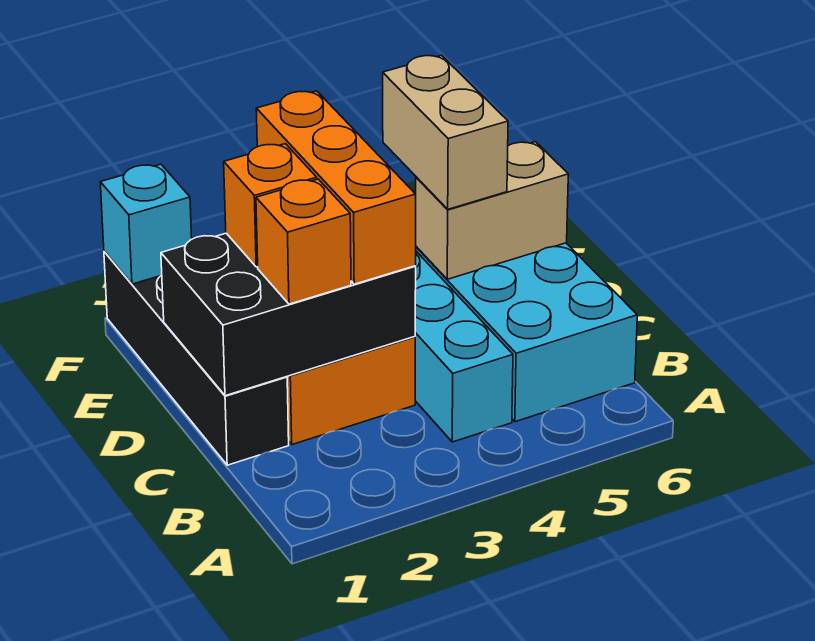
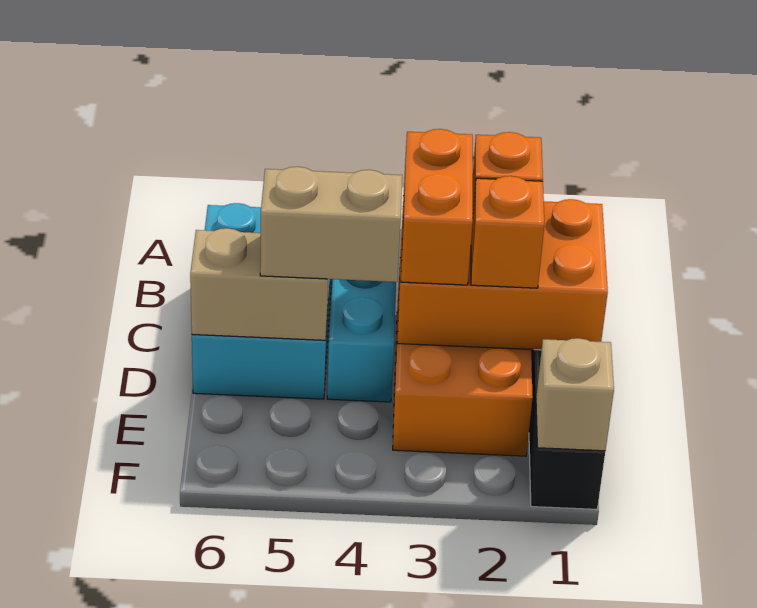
black 2x3 brick [161,233,416,396] -> orange 2x3 brick [397,199,608,350]
orange 1x3 brick [256,91,416,284] -> orange 1x2 brick [401,129,473,285]
tan 1x2 brick [383,55,508,209] -> tan 1x2 brick turned to [260,167,402,282]
cyan 1x1 brick [100,164,192,284] -> tan 1x1 brick [536,338,614,451]

